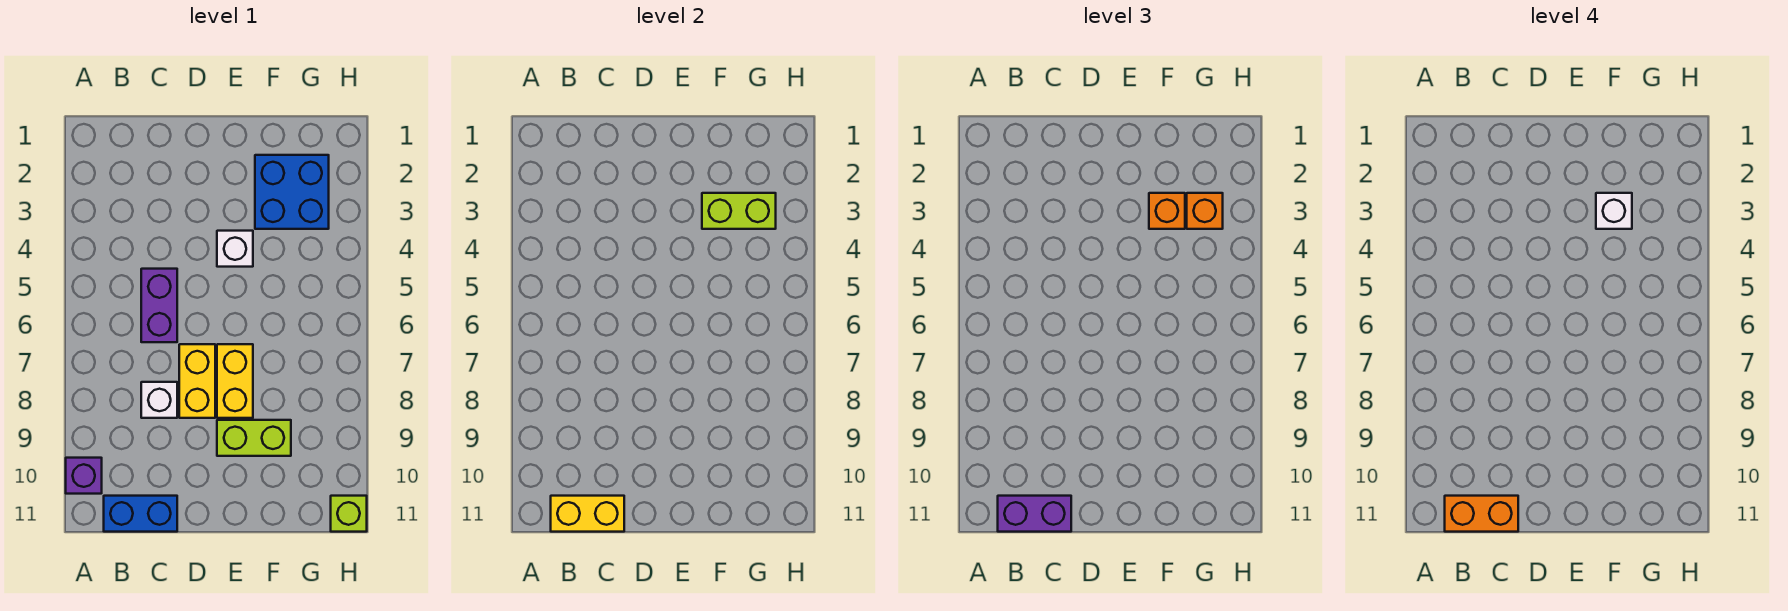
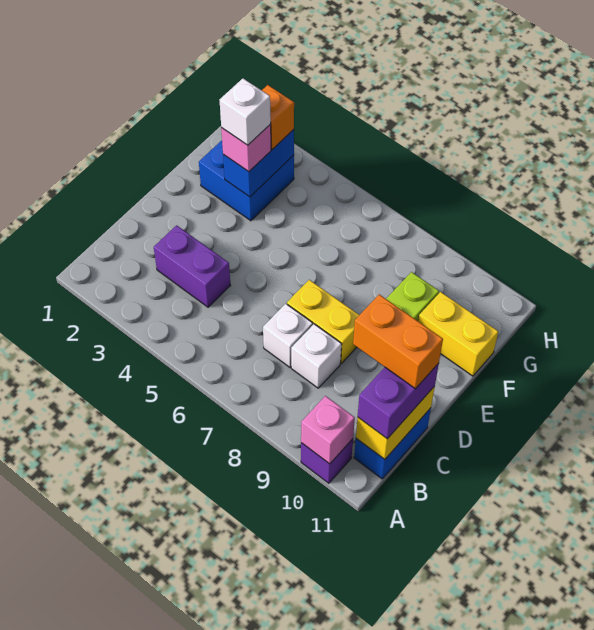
none -> pink 1x1 brick [301,396,355,464]
orange 1x2 brick [1445,496,1518,532] -> orange 1x2 brick turned to [353,294,443,389]
purple 1x2 brick [141,269,177,342] -> purple 1x2 brick moved to [154,225,230,307]
white 1x1 brick [217,231,253,267] -> white 1x1 brick moved to [263,304,313,367]
yellow 1x2 brick [217,344,253,418] -> yellow 1x2 brick moved to [418,292,498,376]
lime 1x2 brick [702,193,776,229] -> blue 1x2 brick [223,130,294,197]
orange 1x1 brick [1149,193,1185,229] -> pink 1x1 brick [221,124,271,172]
lime 1x1 brick [331,496,367,532] -> none

